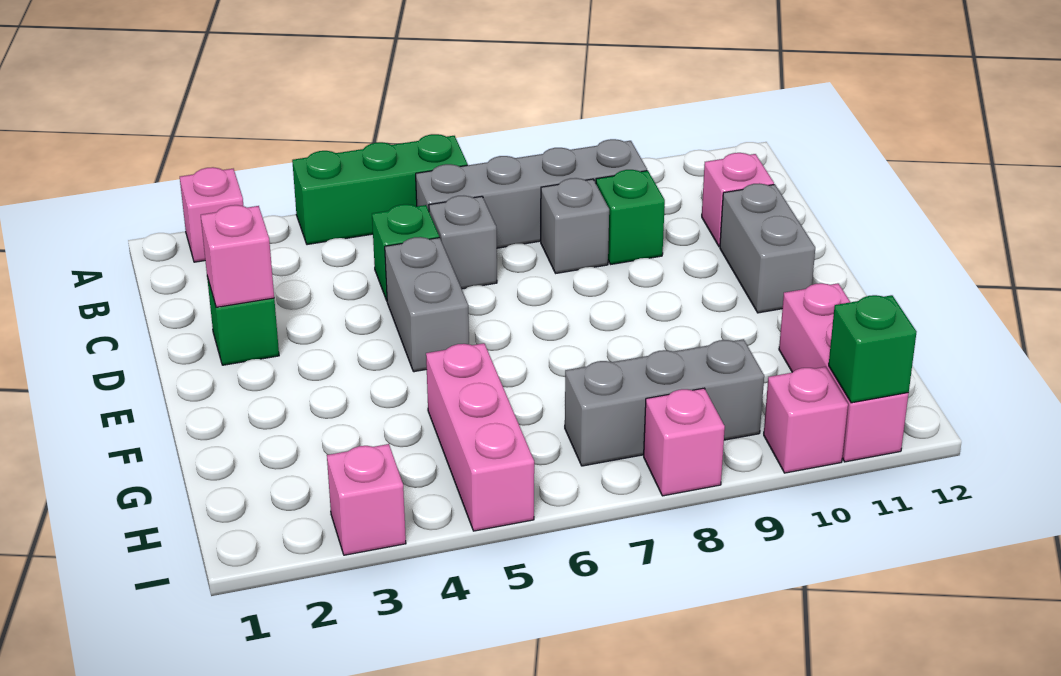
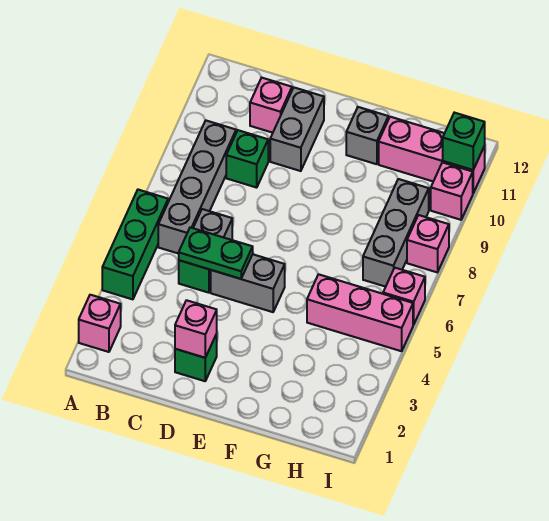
none -> green 1x2 plate [179,227,253,279]
grey 1x1 brick [541,178,609,273] -> grey 1x1 brick moved to [346,107,388,164]
grey 1x2 brick [720,183,815,313] -> grey 1x2 brick turned to [270,88,324,171]
pink 1x1 brick [327,444,406,555] -> pink 1x1 brick moved to [383,268,425,325]

